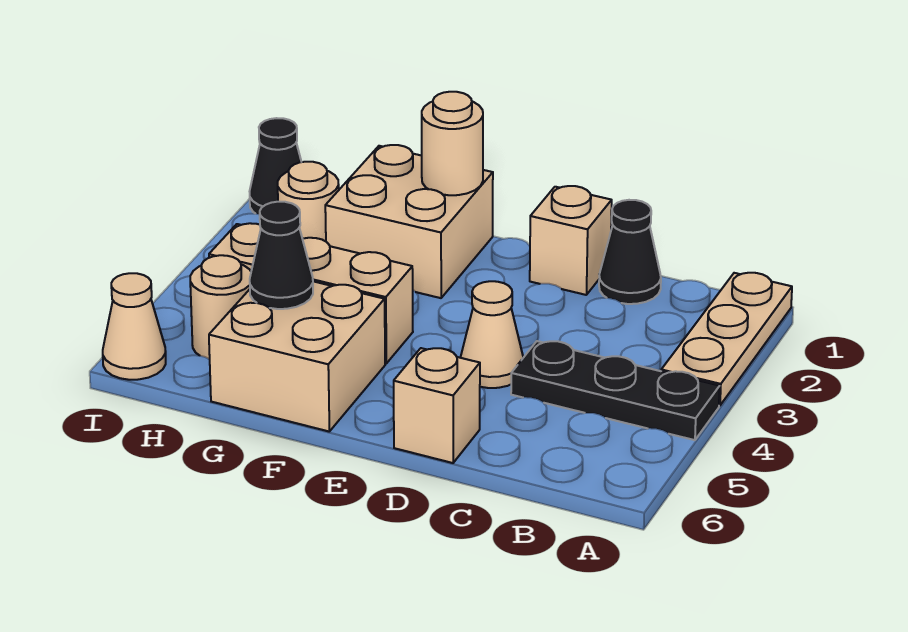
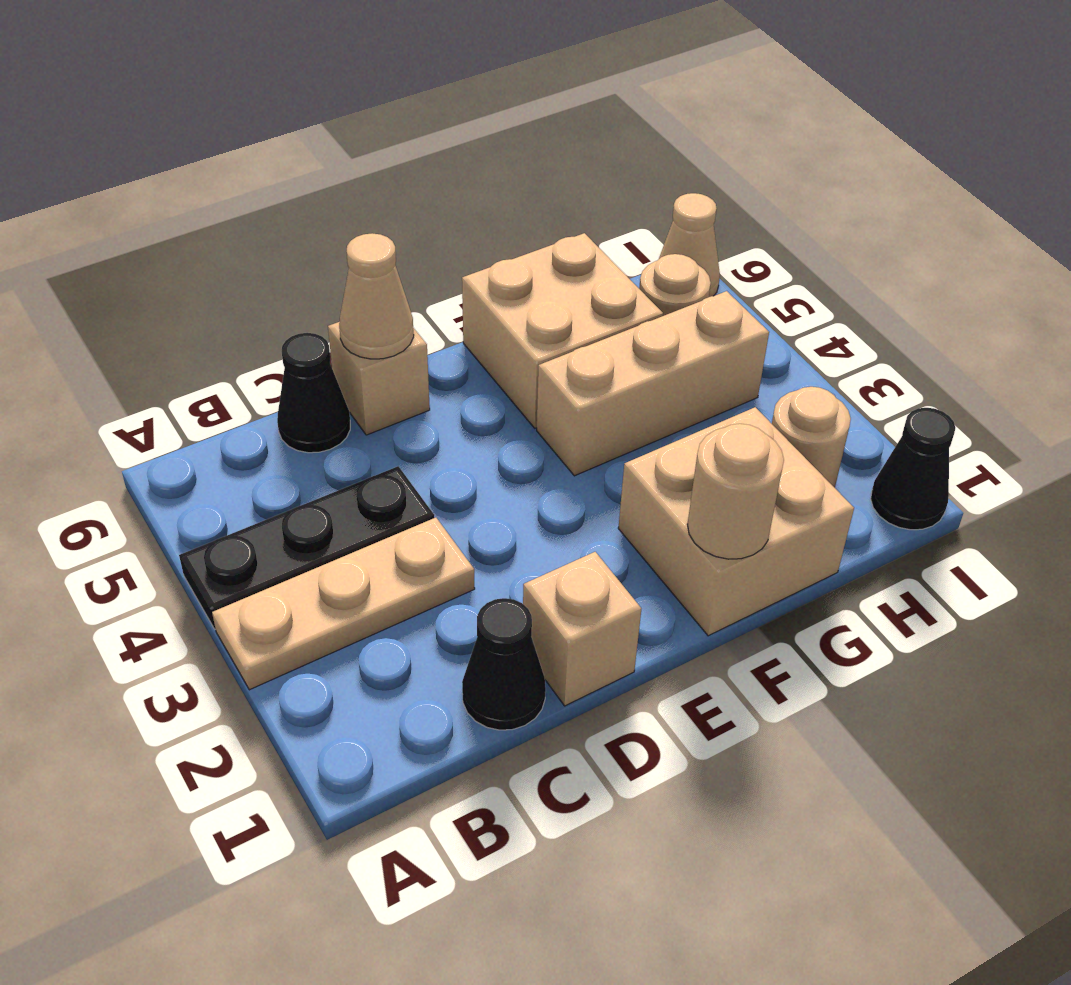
tan 1x3 plate [661,273,792,406] -> tan 1x3 plate turned to [212,518,475,690]
tan 1x1 cone [460,281,523,388] -> tan 1x1 cone moved to [339,233,414,359]
black 1x1 cone [250,202,313,309] -> black 1x1 cone moved to [277,333,350,453]

